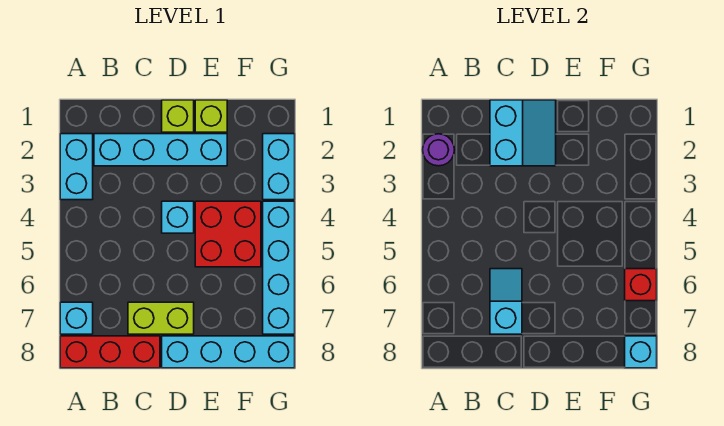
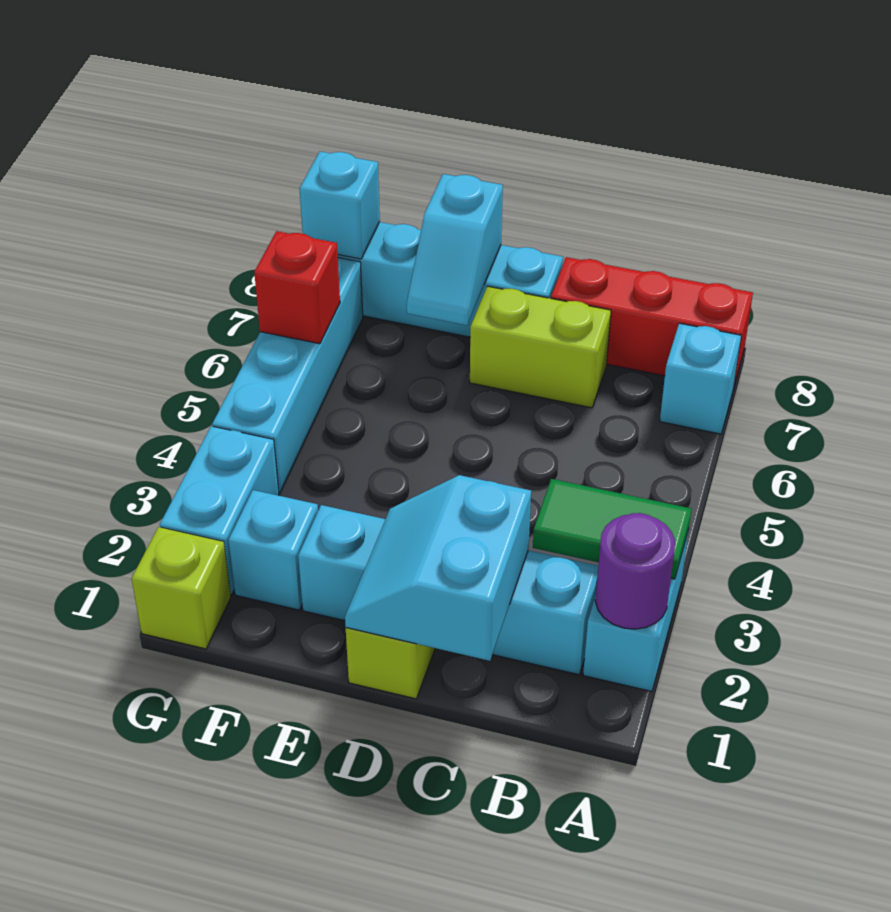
none -> green 1x2 tile [533,479,691,579]
cyan 1x2 slope [490,269,522,334] -> cyan 1x2 slope moved to [407,174,503,325]
cyan 1x1 brick [162,201,194,233] -> cyan 1x1 brick moved to [229,490,318,610]
lime 1x1 brick [195,100,227,132] -> lime 1x1 brick moved to [131,527,231,649]
red 2x2 brick [195,201,261,267] -> none

